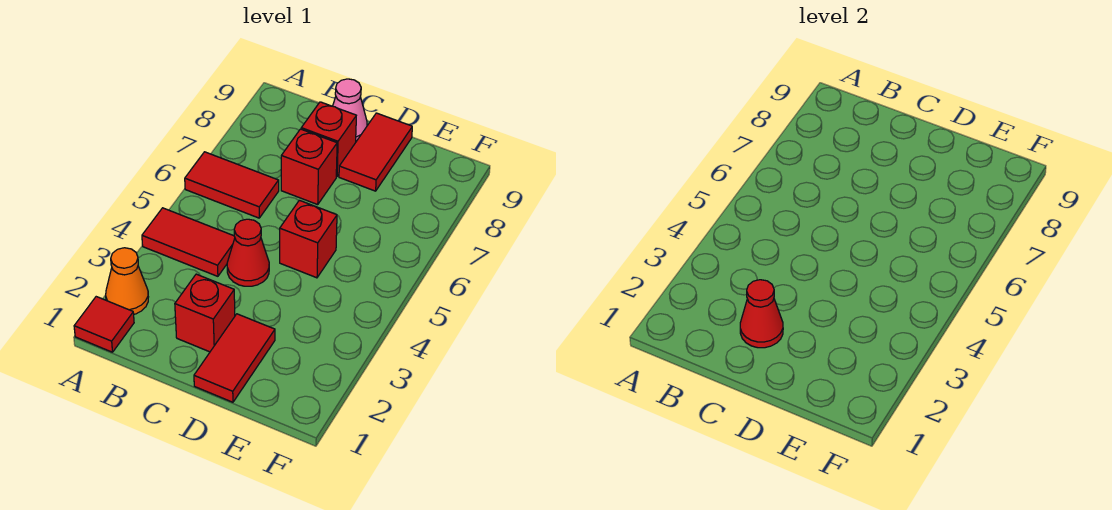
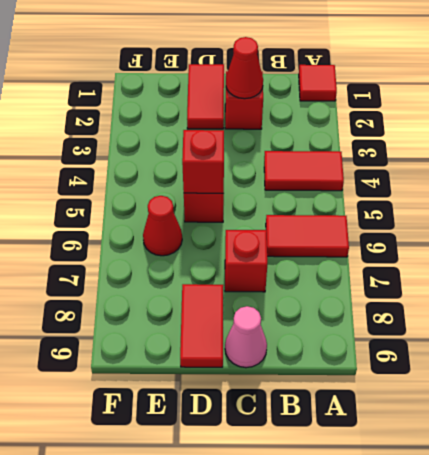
orange 1x1 cone [106,248,148,314] -> none
red 1x1 cone [227,219,269,286] -> red 1x1 cone moved to [143,196,182,256]
red 1x1 brick [301,102,356,177] -> red 1x1 brick moved to [182,130,224,193]

